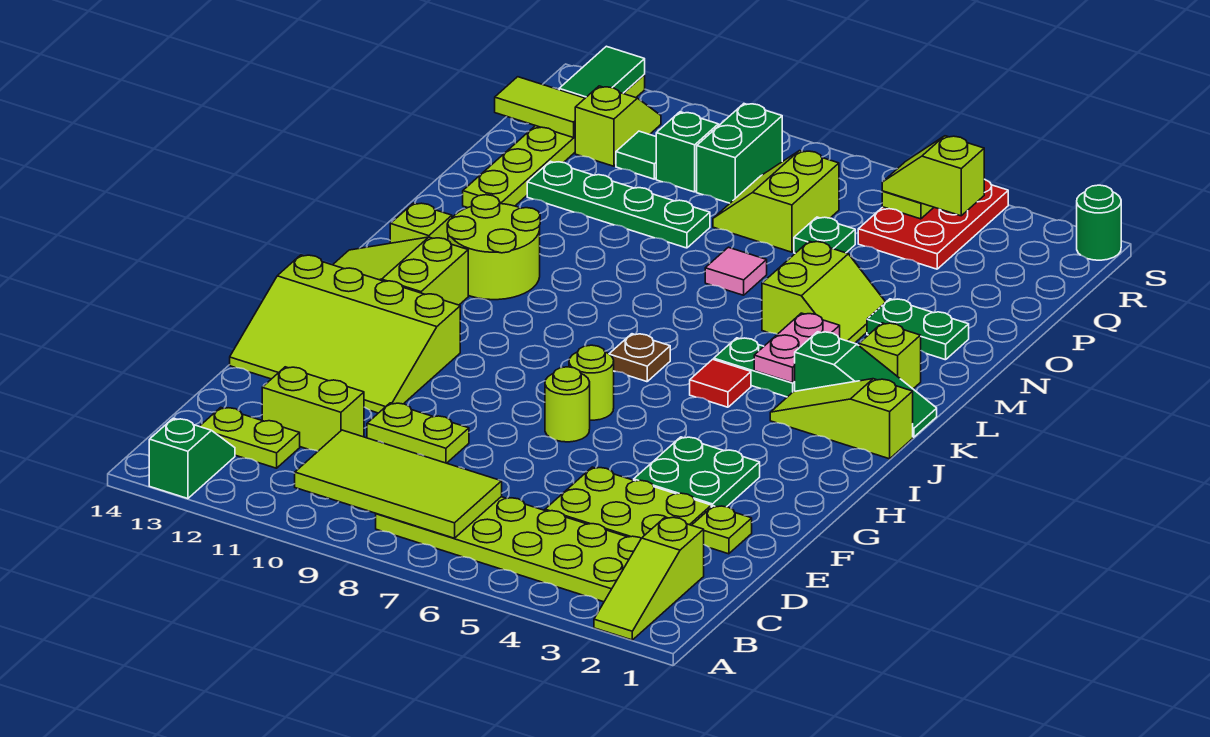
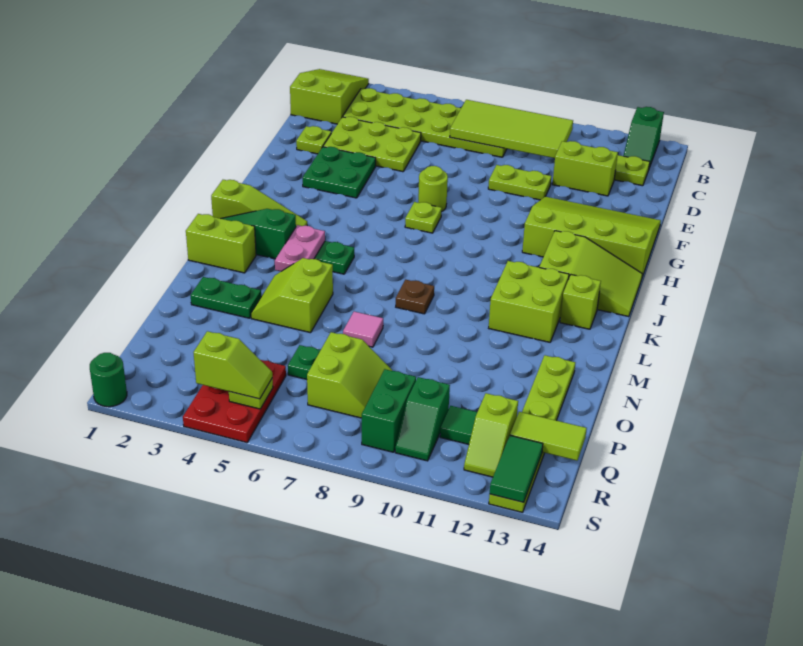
lime 1x3 slope [594,517,704,640] -> lime 2x3 slope [290,69,369,124]
lime 1x1 round brick [569,345,614,420] -> lime 1x1 plate [405,202,442,233]
red 1x1 tile [690,359,751,407] -> none
brown 1x1 plate [610,334,670,382] -> brown 1x1 plate moved to [396,280,434,314]
lime 2x2 round brick [447,195,540,300] -> lime 2x2 brick [489,261,569,342]
lime 1x1 brick [859,323,921,389] -> lime 1x2 brick [186,214,256,273]
green 1x4 plate [527,161,710,248] -> none

